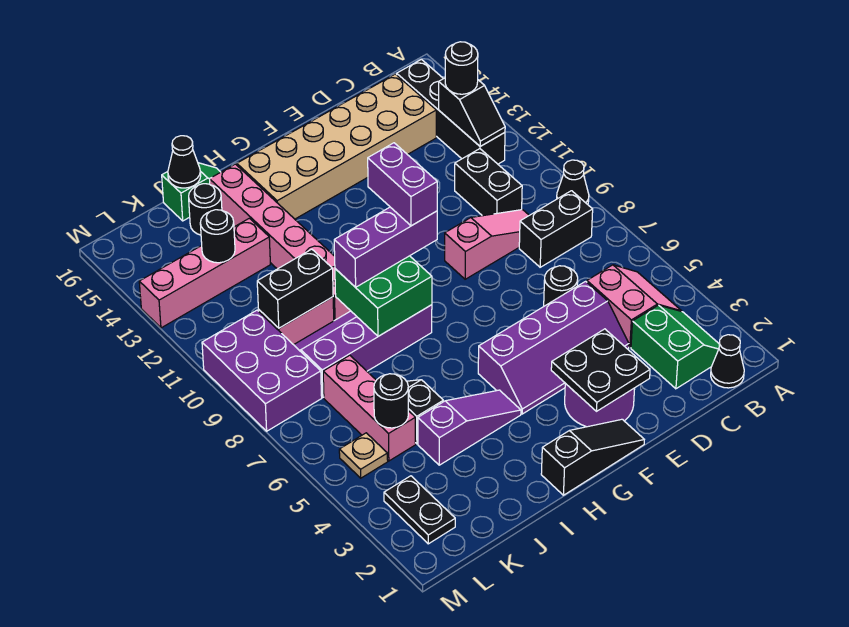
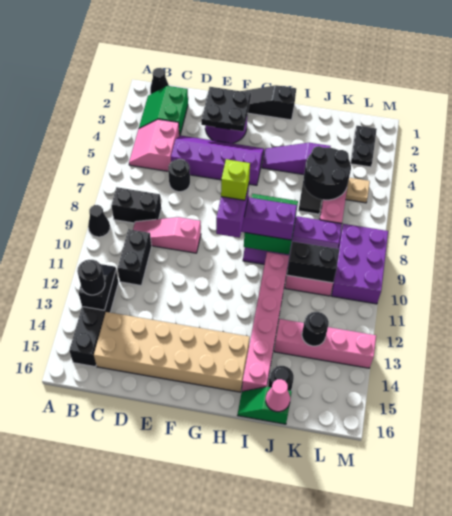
none -> lime 1x1 brick [221,159,250,200]
black 1x1 cone [168,136,201,188] -> pink 1x1 cone [266,379,290,412]
black 1x1 round brick [374,374,408,428] -> black 2x2 round brick [303,146,351,200]

